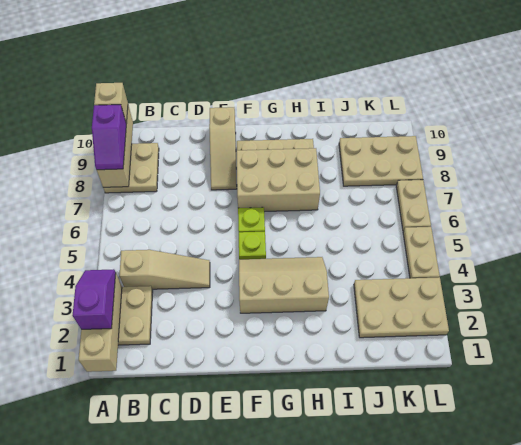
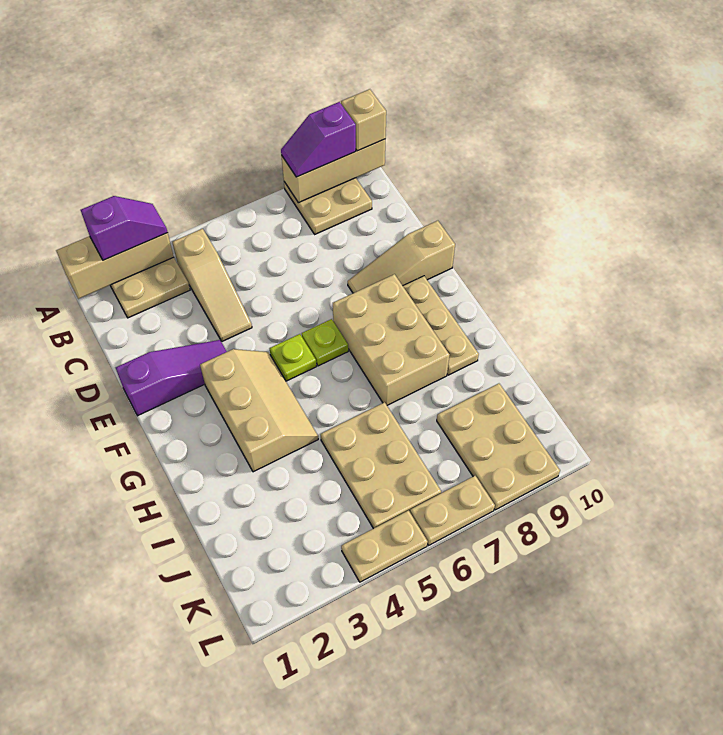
none -> purple 1x3 slope [116,340,227,416]
tan 2x3 plate [354,277,449,338] -> tan 2x3 plate moved to [321,402,441,529]

